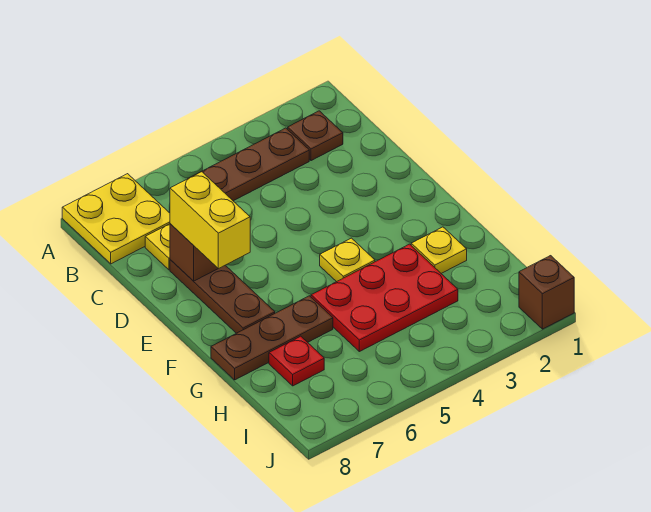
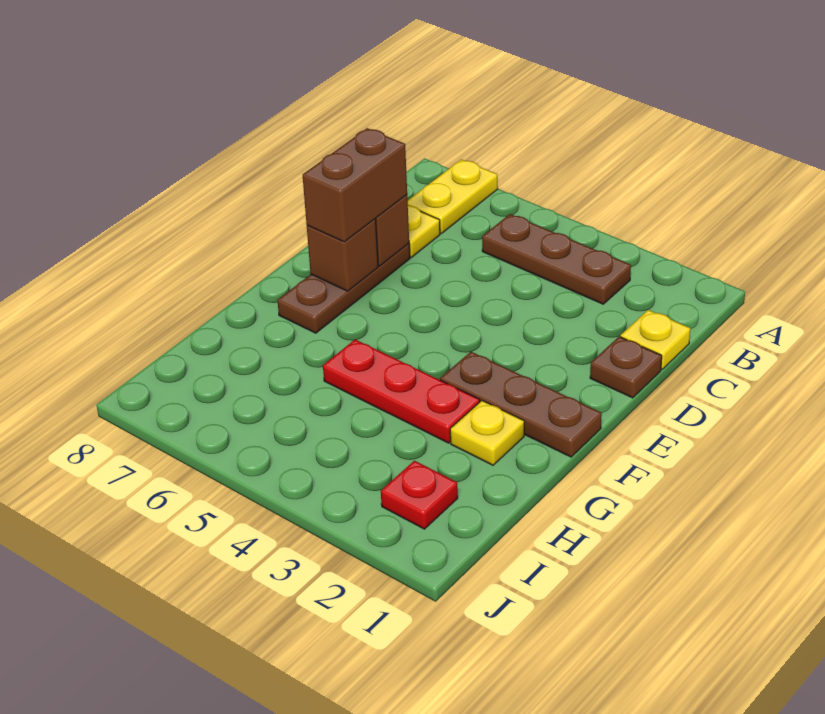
yellow 2x2 plate [62,174,170,264] -> yellow 1x2 plate [408,159,498,233]
brown 1x1 plate [288,111,343,161] -> brown 1x1 plate moved to [590,337,662,398]
yellow 1x2 brick [170,172,250,269] -> brown 1x2 brick [303,128,407,242]
yellow 1x1 plate [320,238,375,282] -> yellow 1x1 plate moved to [620,310,690,370]
red 2x3 plate [311,244,458,352] -> red 1x3 plate [323,339,480,443]
brown 1x3 plate [211,296,333,380] -> brown 1x3 plate moved to [440,352,602,457]
red 1x1 plate [269,336,324,386] -> red 1x1 plate moved to [381,461,458,529]
brown 1x1 brick [519,256,574,329] -> brown 1x1 brick moved to [307,219,378,291]

